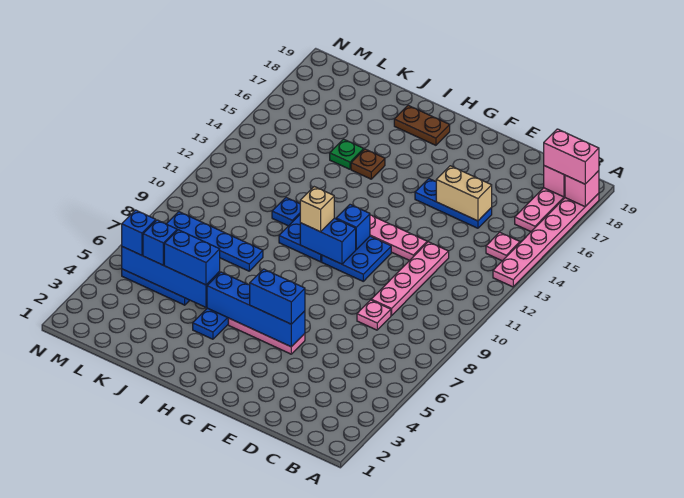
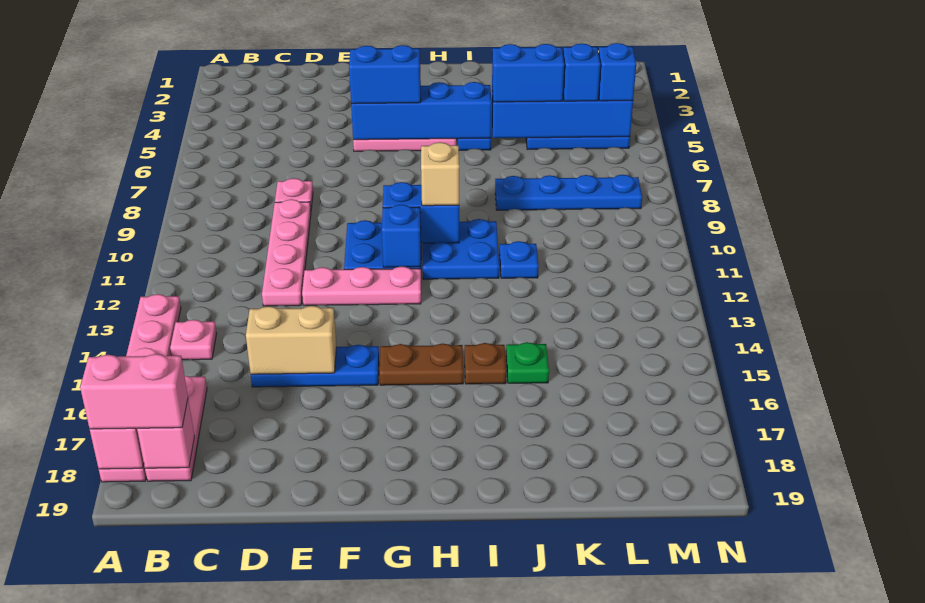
brown 1x2 plate [394,105,450,145] -> brown 1x2 plate moved to [380,343,463,385]

